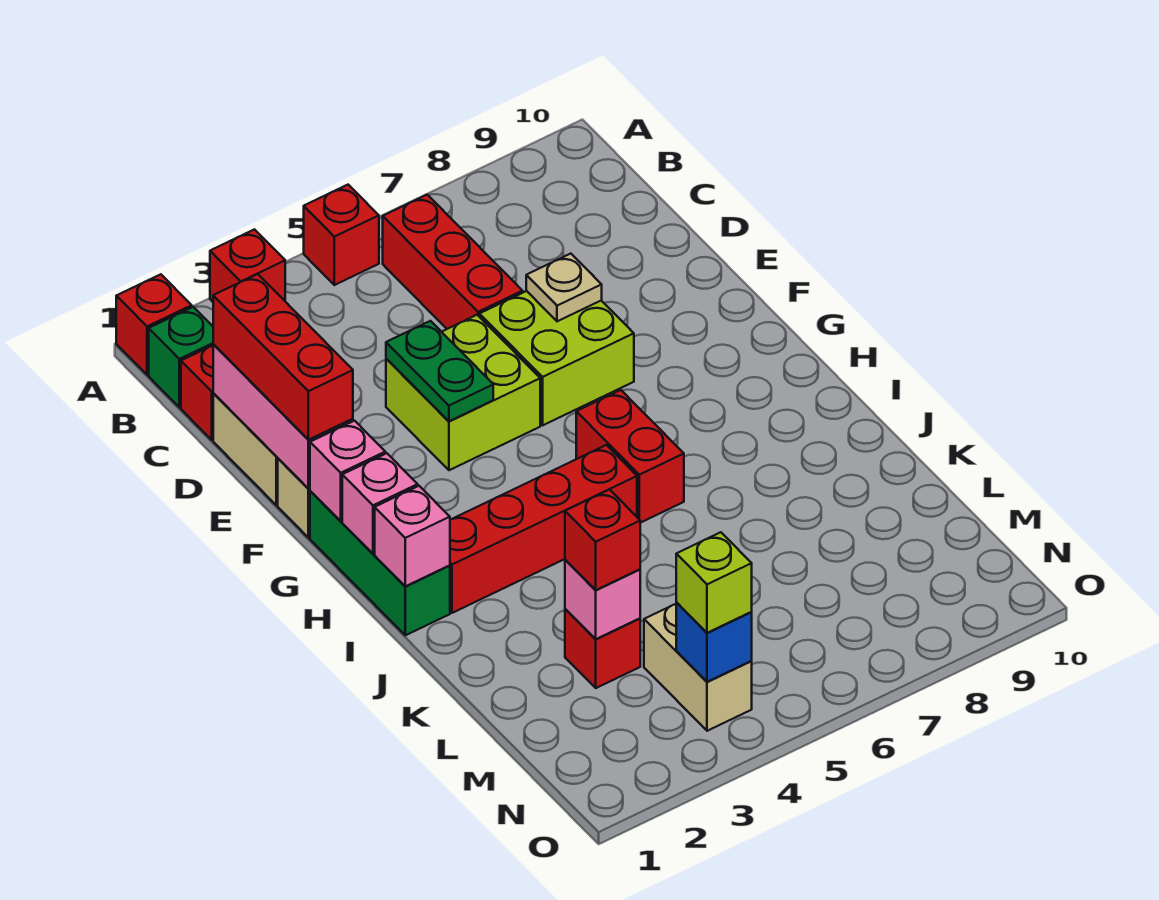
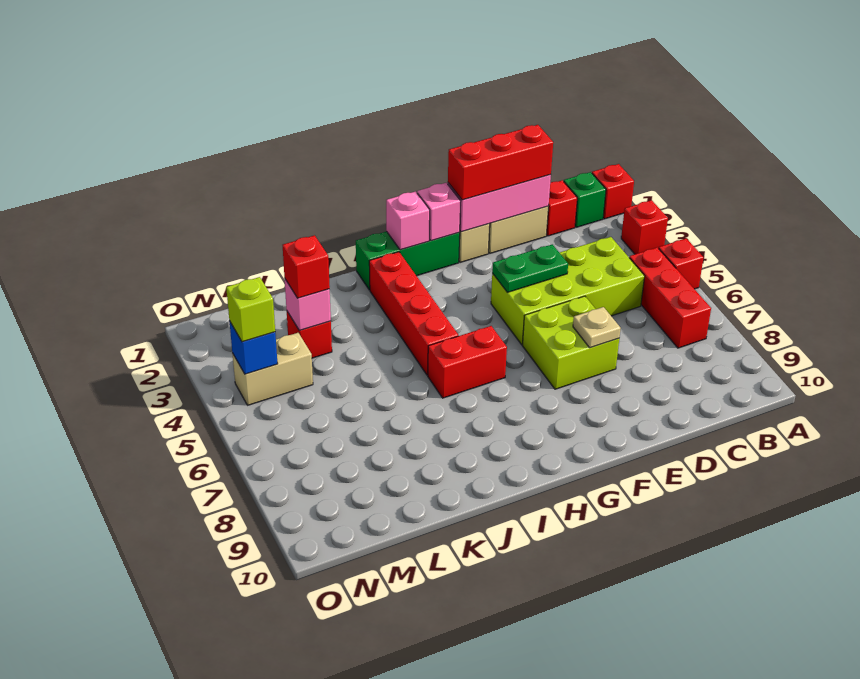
red 1x3 brick [383,195,523,329] -> red 1x3 brick turned to [629,247,711,348]
lime 2x2 brick [386,315,540,470] -> lime 2x4 brick [491,237,645,345]
pink 1x1 brick [375,486,450,586] -> none

